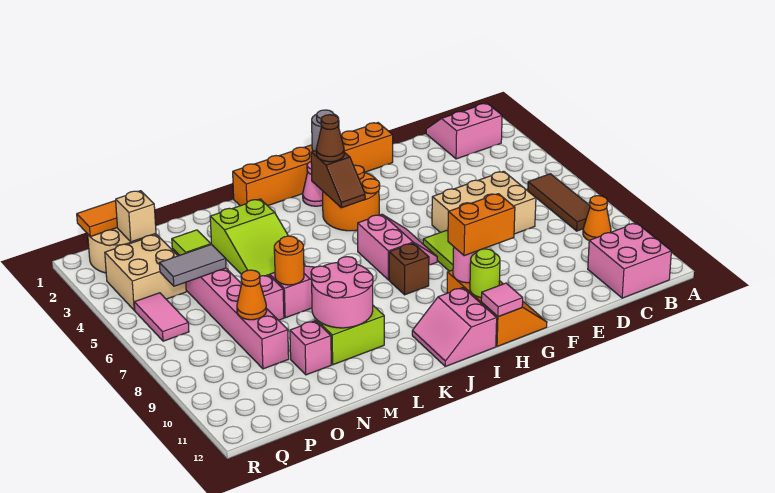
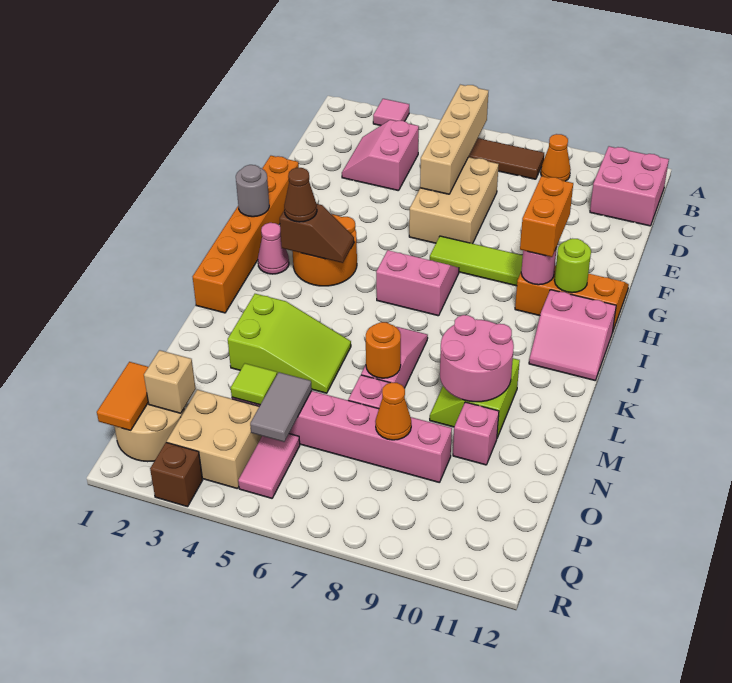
pink 2x2 slope [426,103,502,159] -> pink 2x2 slope moved to [342,120,419,191]
none -> tan 1x4 brick [420,85,488,194]
pink 1x1 tile [481,283,523,317] -> pink 1x1 tile moved to [373,99,409,126]
brown 1x1 brick [389,243,429,295] -> brown 1x1 brick moved to [150,442,203,507]
pink 1x2 tile [134,293,189,341] -> pink 1x2 tile turned to [238,434,300,498]

